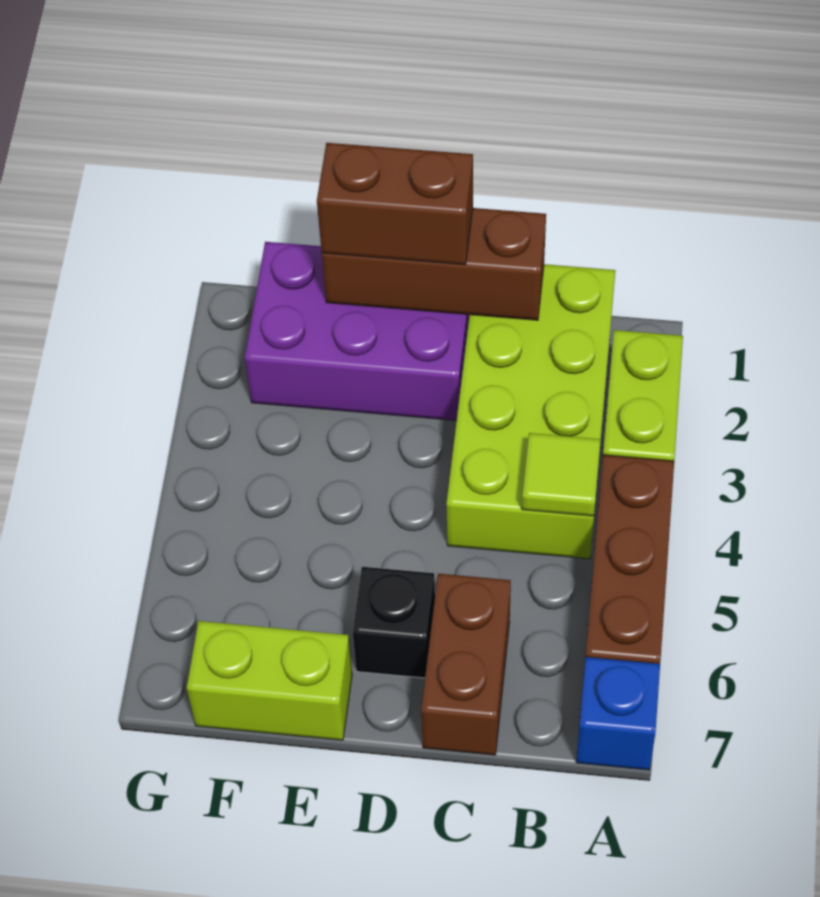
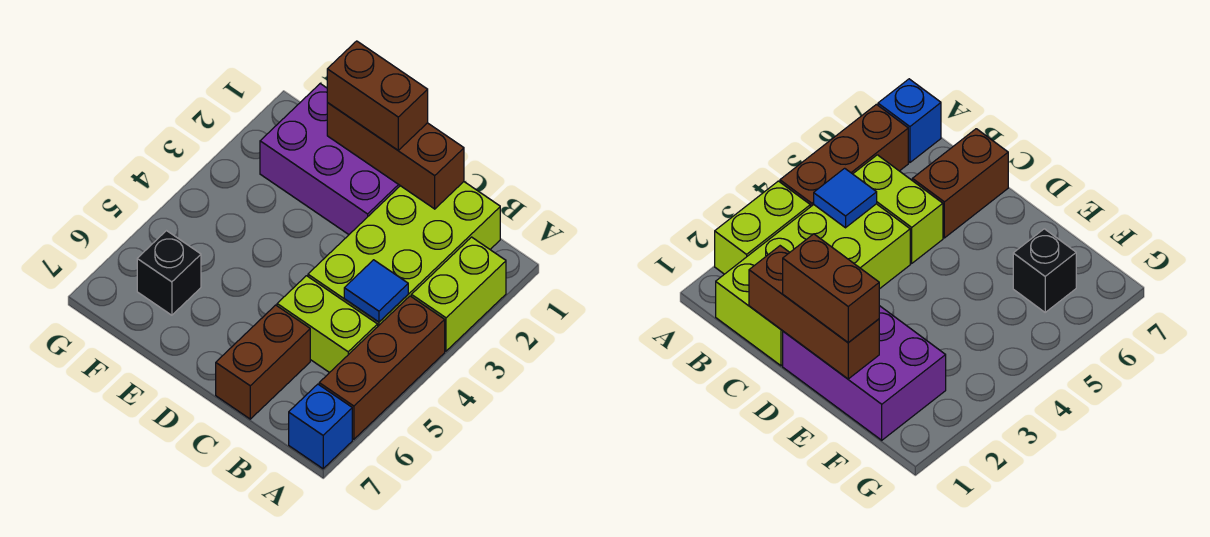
lime 1x1 tile [522,433,601,516] -> blue 1x1 tile [344,260,408,322]
black 1x1 brick [353,567,435,678] -> black 1x1 brick moved to [137,231,201,315]
lime 1x2 brick [187,621,352,740] -> lime 1x2 brick moved to [277,276,378,373]

